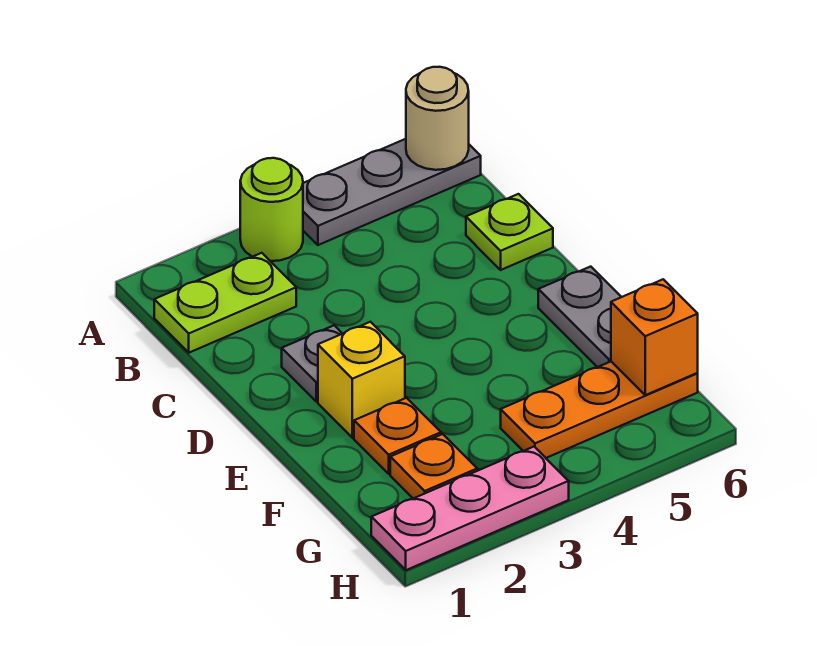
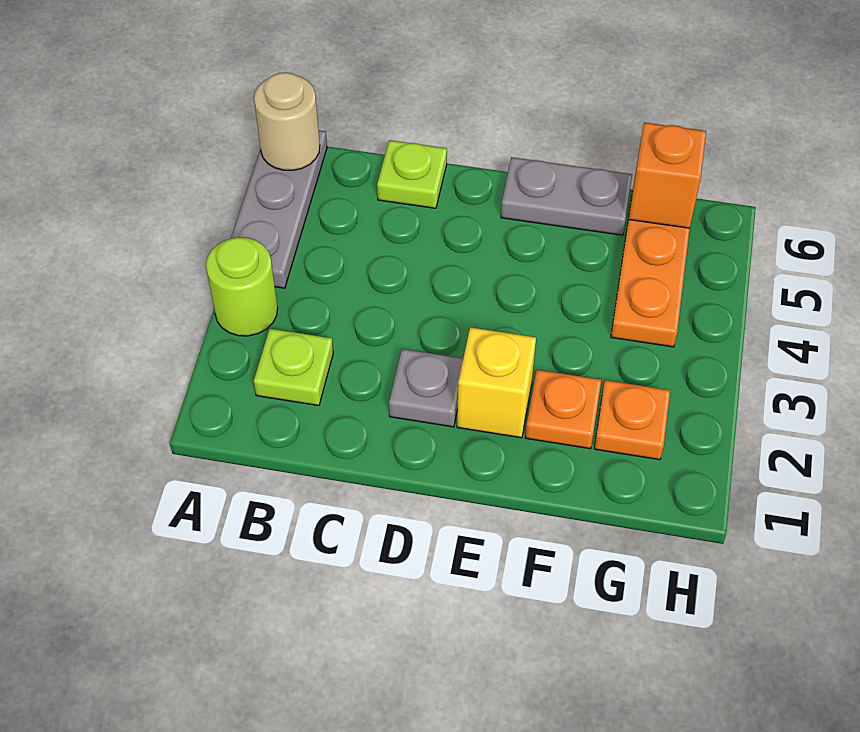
lime 1x2 plate [154,253,296,353] -> lime 1x1 plate [254,329,333,406]
pink 1x3 plate [371,447,569,570] -> none

